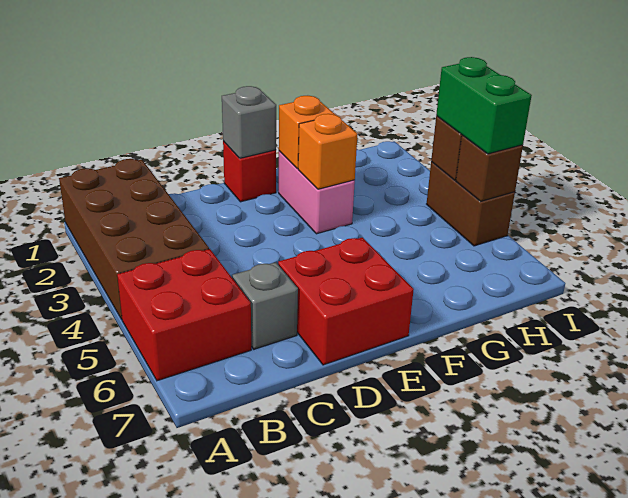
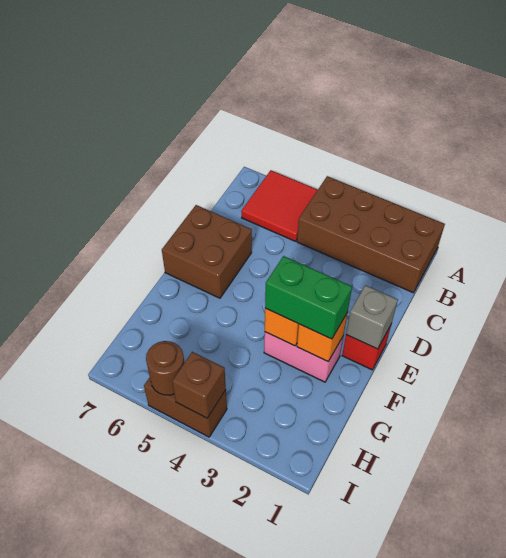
red 2x2 brick [117,249,251,381] -> red 2x2 tile [241,170,318,241]
grey 1x1 brick [232,262,298,349] -> none
red 2x2 brick [278,237,414,365] -> brown 2x2 brick [162,205,252,298]
green 1x2 brick [436,57,532,154] -> green 1x2 brick moved to [265,256,352,339]
brown 1x1 brick [456,135,523,201] -> brown 1x1 round brick [146,341,185,395]

